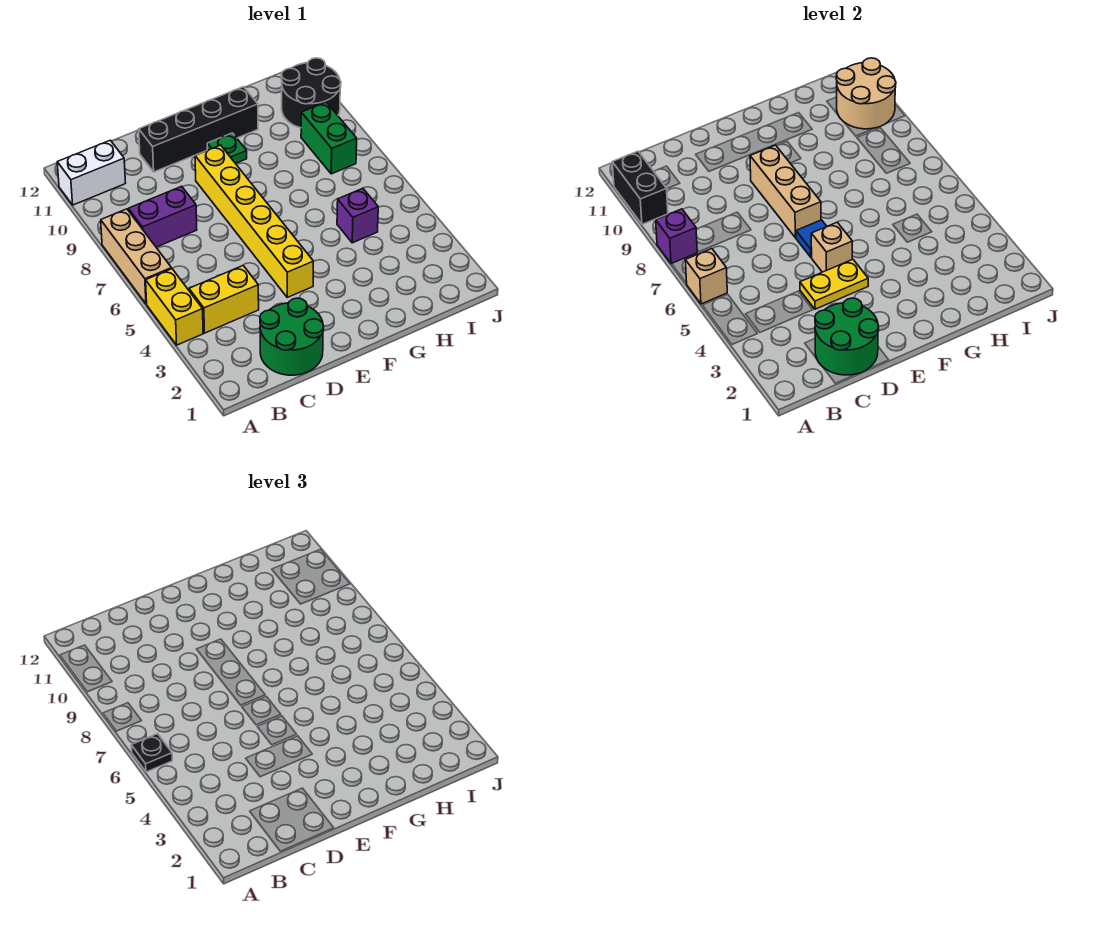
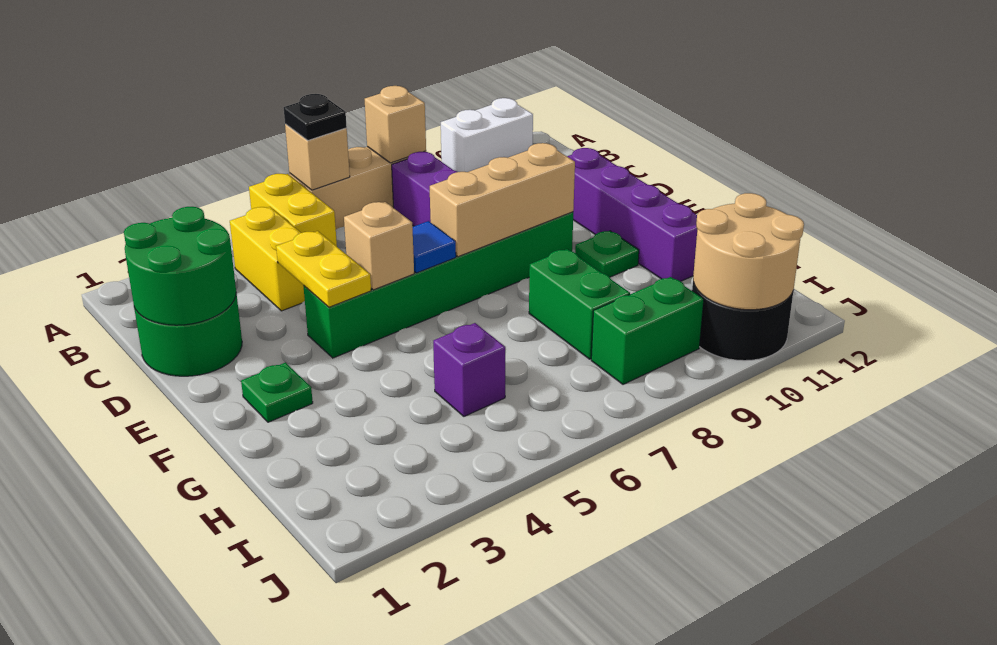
yellow 1x2 brick [146,269,203,345] -> yellow 1x2 brick turned to [249,174,337,246]
purple 1x1 brick [656,209,697,264] -> tan 1x1 brick [365,86,426,163]
black 1x2 brick [612,151,668,224] -> none
white 1x2 brick [57,140,125,205] -> white 1x2 brick turned to [441,98,533,172]
black 1x4 brick [139,87,258,172] -> purple 1x4 brick [567,148,697,281]
yellow 1x6 brick [195,145,313,297] -> green 1x6 brick [304,212,573,358]
none -> green 1x1 plate [241,363,313,422]
none -> green 1x2 brick [529,249,630,359]

